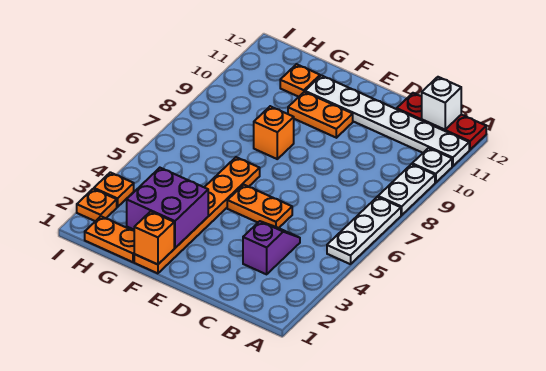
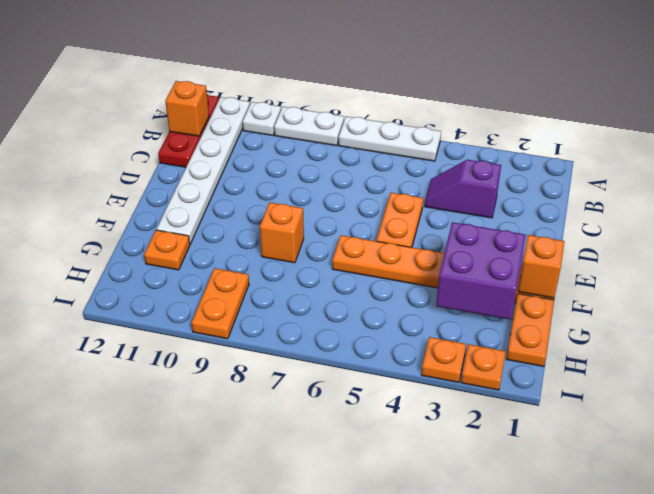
white 1x1 brick [422,77,461,130] -> orange 1x1 brick [165,81,209,136]
orange 1x2 plate [288,92,353,138] -> orange 1x2 plate moved to [191,268,249,339]

